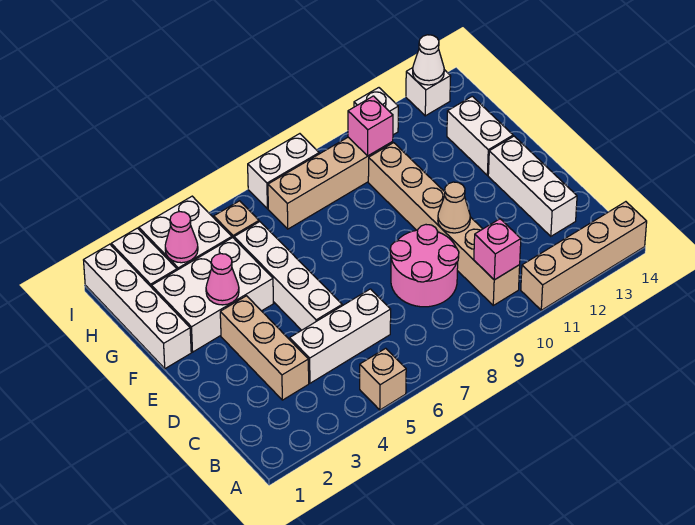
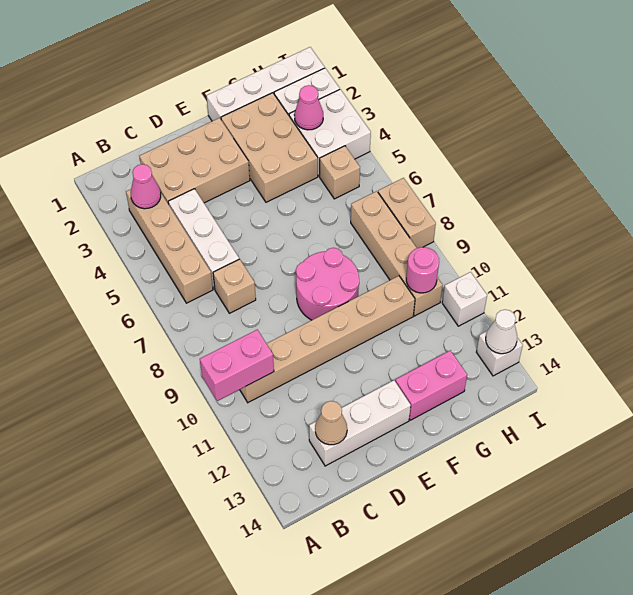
tan 1x1 brick [360,348,406,410] -> tan 1x1 brick moved to [213,259,256,313]
tan 1x4 brick [521,202,647,310] -> tan 1x4 brick moved to [126,189,213,303]
pink 1x1 brick [474,219,521,280] -> pink 1x2 brick [200,330,274,401]
tan 1x3 brick [220,296,309,400] -> tan 2x3 brick [139,118,250,204]
pink 2x2 round brick [390,225,459,307] -> pink 2x2 round brick moved to [296,248,359,320]
white 1x4 brick [234,222,342,330] -> none
tan 1x1 cone [438,182,470,233] -> tan 1x1 cone moved to [315,401,347,445]
white 2x3 brick [152,238,274,352] -> tan 2x3 brick [221,93,318,202]
pink 1x1 cone [206,254,239,305] -> pink 1x1 cone moved to [131,164,161,209]
white 1x2 brick [447,96,513,175] -> pink 1x2 brick [395,350,467,420]
pink 1x1 brick [348,96,393,156] -> pink 1x1 round brick [406,247,439,293]
white 1x2 brick [248,134,319,209] -> tan 1x2 brick [378,178,436,248]

